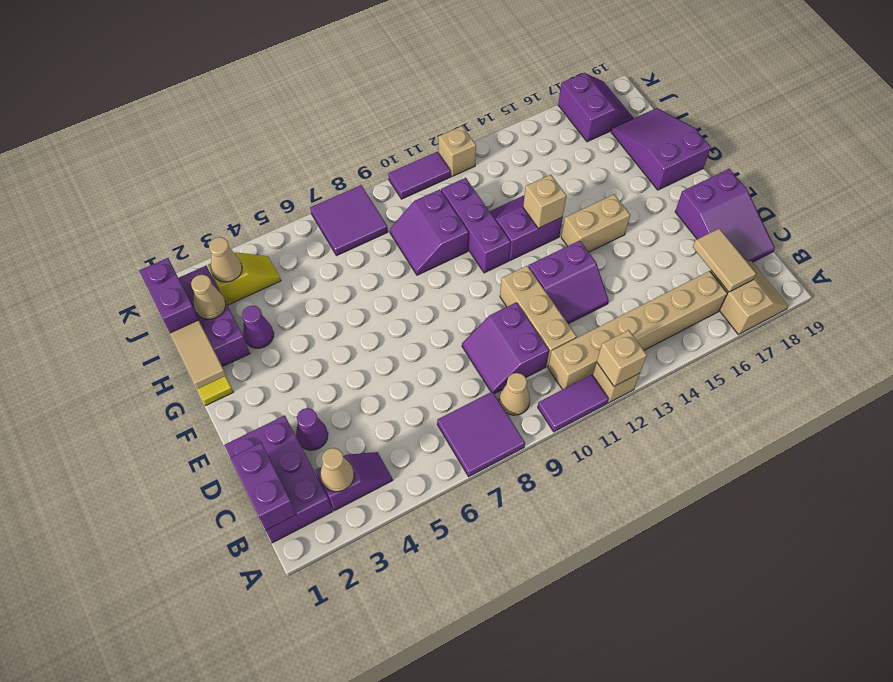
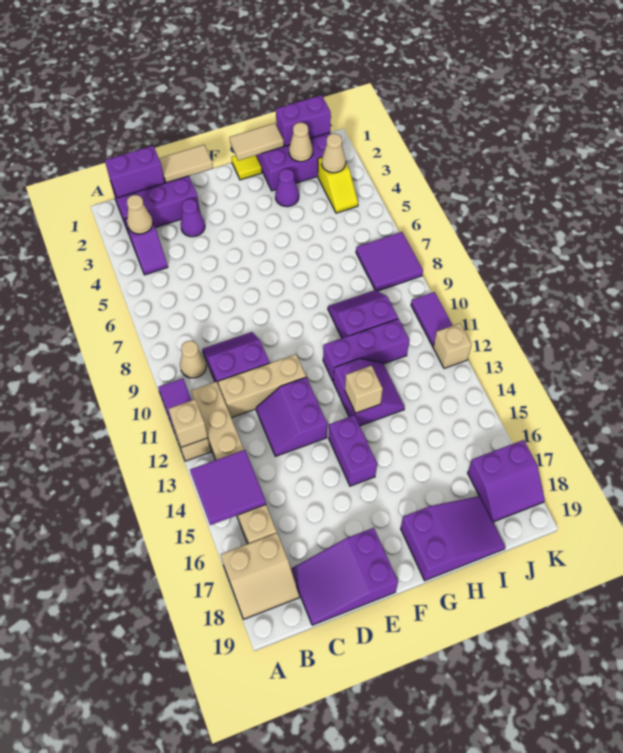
purple 2x2 tile [437,391,525,477] -> purple 2x2 tile moved to [190,450,266,525]
tan 1x2 tile [693,229,756,292] -> tan 1x2 tile moved to [159,145,213,183]
tan 1x2 brick [561,194,630,252] -> purple 1x2 brick [329,415,377,486]

